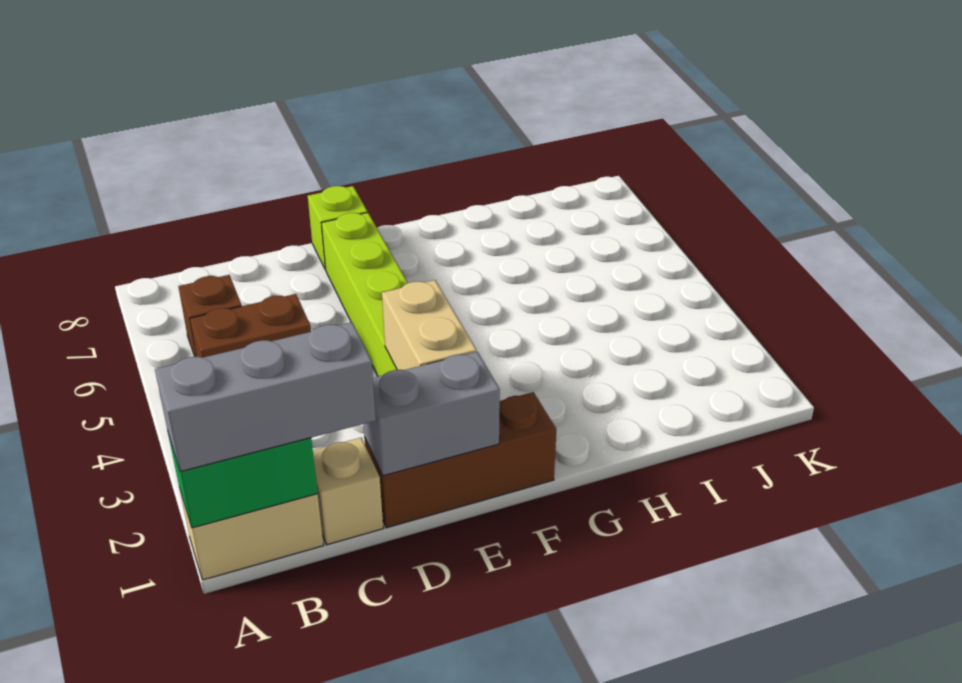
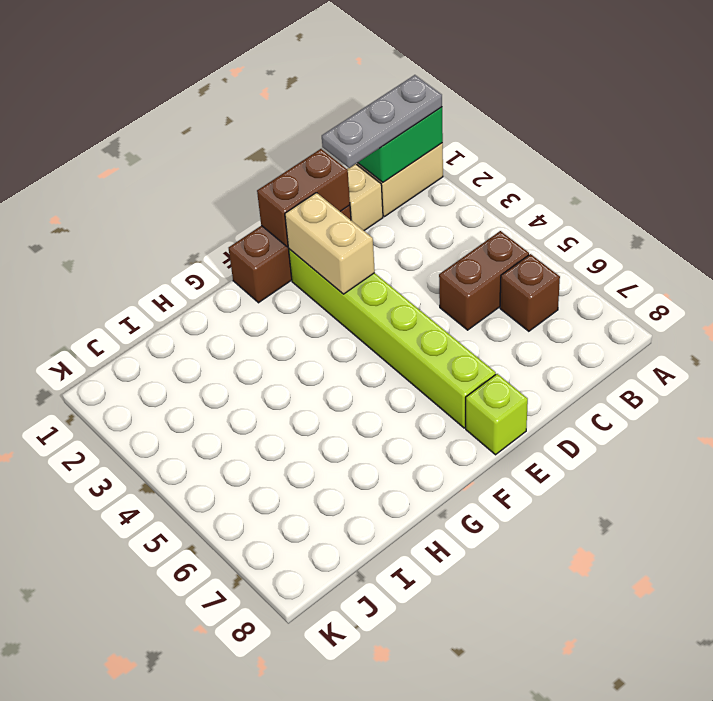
grey 1x3 brick [155,322,376,472] -> grey 1x3 plate [322,75,442,168]
grey 1x2 brick [363,352,500,476] -> brown 1x2 brick [257,149,350,247]

